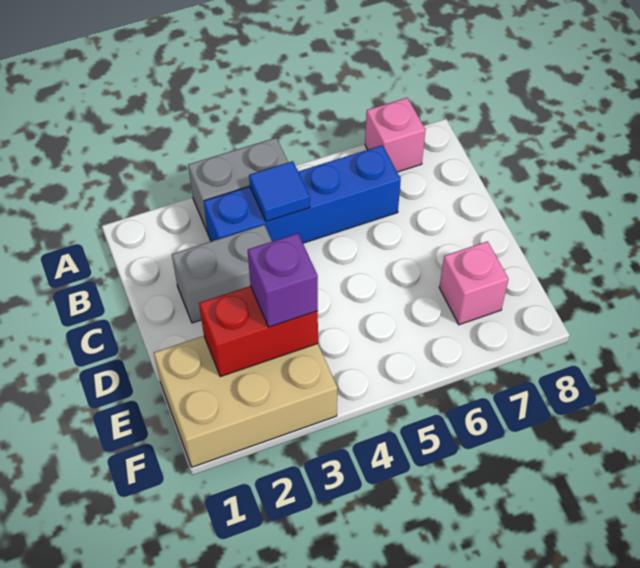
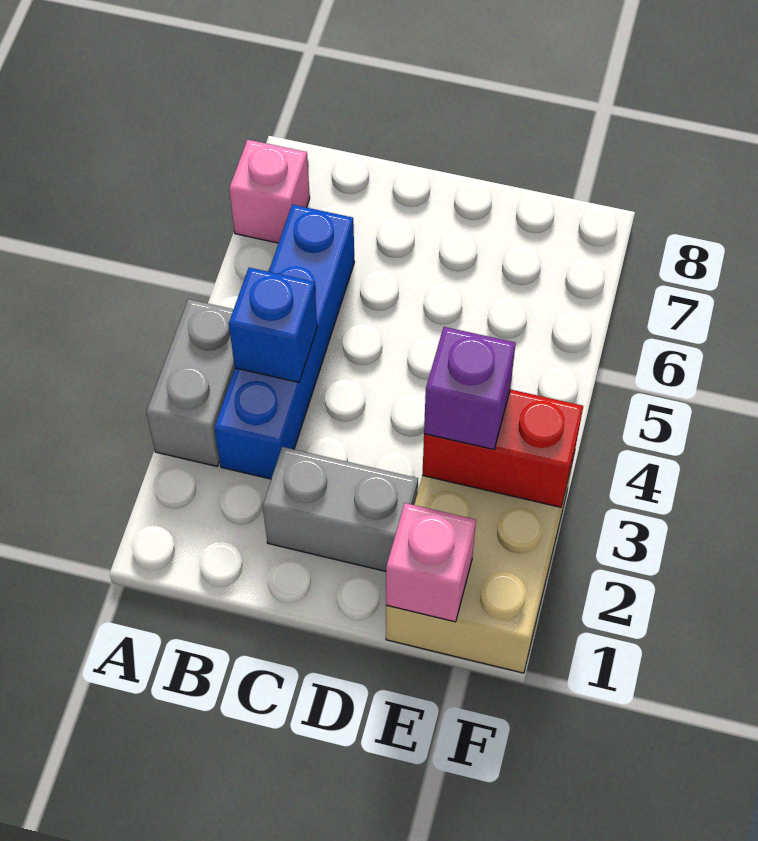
blue 1x1 tile [249,161,310,222] -> blue 1x1 brick [229,268,317,382]
grey 1x2 brick [172,225,272,323] -> grey 1x2 brick turned to [263,447,418,571]
red 1x2 brick [199,286,318,377] -> red 1x2 brick turned to [422,389,583,507]
pink 1x1 brick [439,241,508,325] -> pink 1x1 brick moved to [386,503,476,622]

